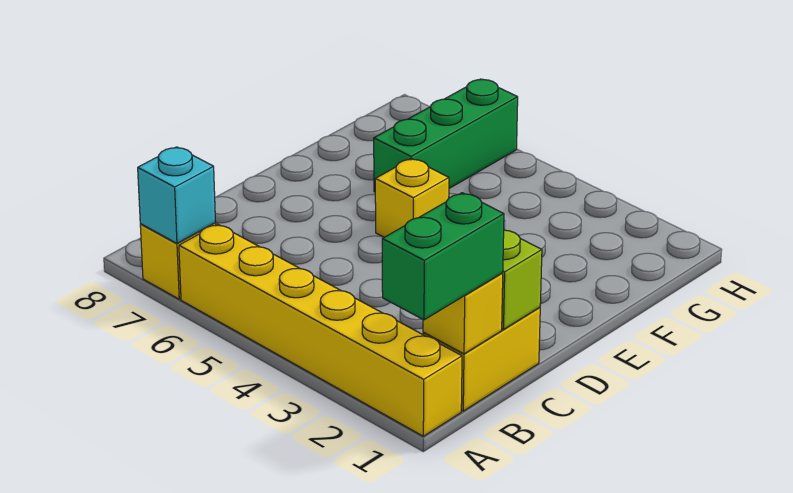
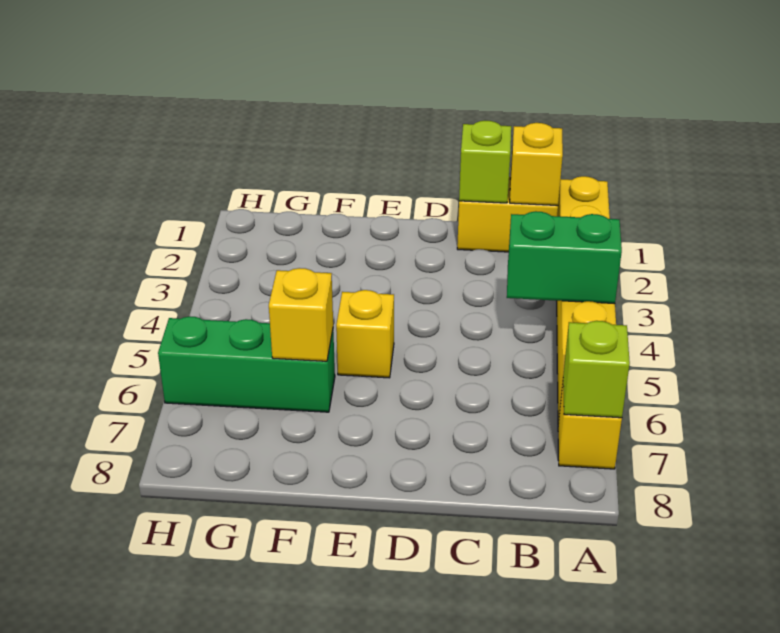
green 1x2 brick [382,193,504,320] -> green 1x2 brick moved to [507,211,622,304]
cyan 1x1 brick [138,147,216,243] -> lime 1x1 brick [563,321,630,418]
none -> yellow 1x1 brick [269,268,333,361]

